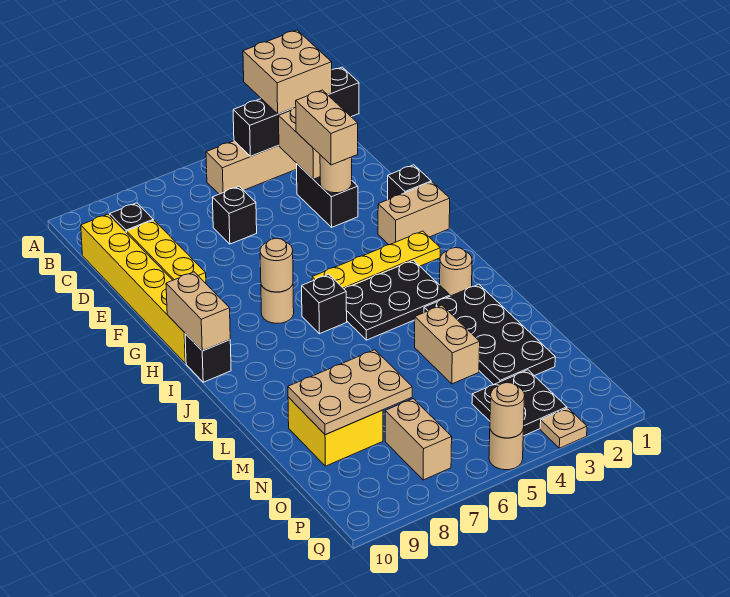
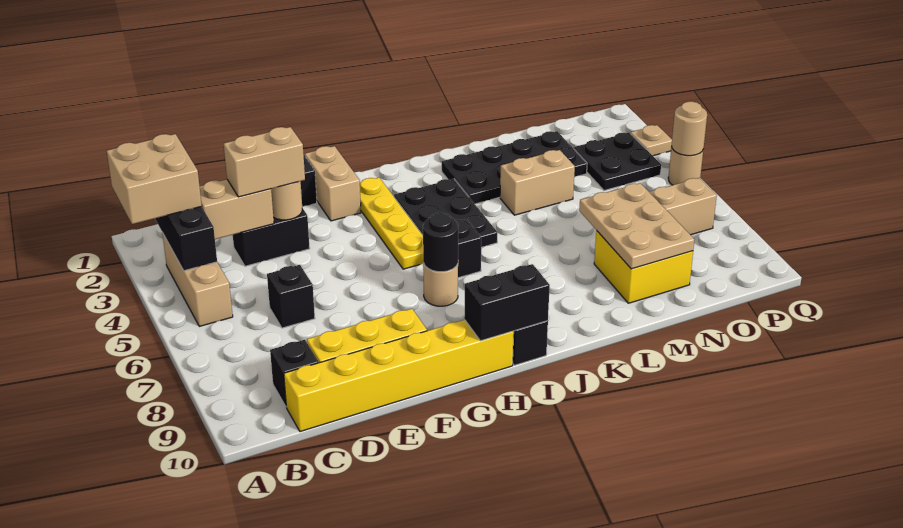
tan 1x1 round brick [260,238,293,292] -> black 1x1 round brick [423,213,458,272]
tan 1x2 brick [166,272,230,351] -> black 1x2 brick [464,264,550,341]
tan 1x1 round brick [440,248,472,296] -> none

